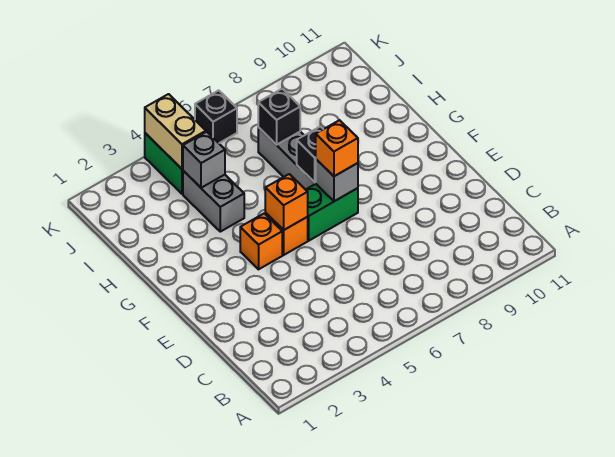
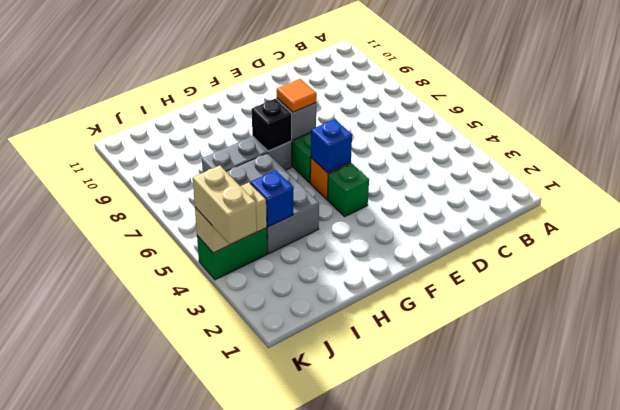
orange 1x1 brick [240,213,282,269] -> green 1x1 brick [328,163,369,217]
orange 1x1 brick [265,174,308,230] -> blue 1x1 brick [311,119,352,173]
orange 1x1 brick [316,120,358,176] -> orange 1x1 tile [277,79,317,112]
grey 1x2 brick [183,171,244,232] -> grey 2x3 brick [226,153,319,254]
grey 1x1 brick [183,132,225,188] -> blue 1x1 brick [250,170,293,227]
black 1x1 brick [258,89,300,145] -> none
none -> tan 1x2 brick [193,165,257,244]
black 1x1 brick [195,90,237,143] -> none

